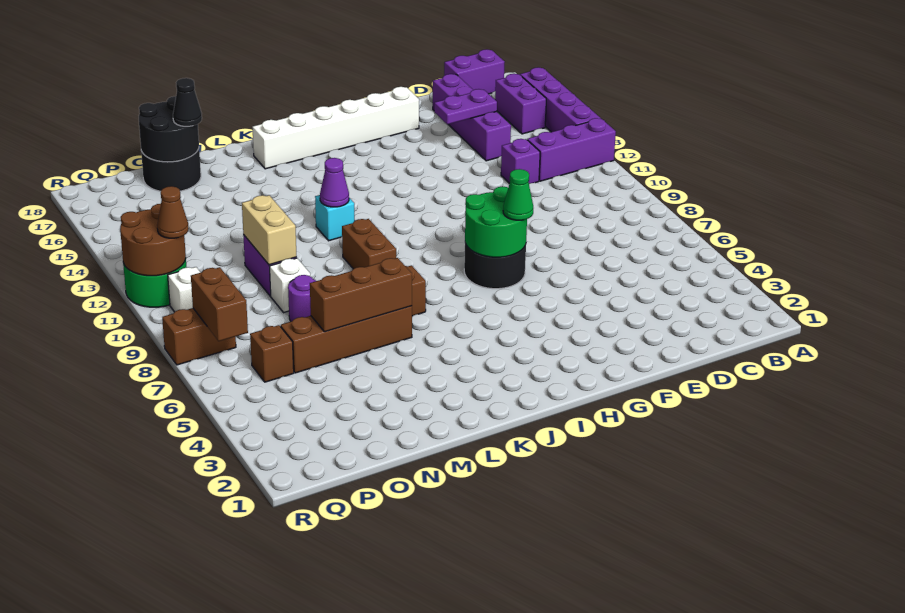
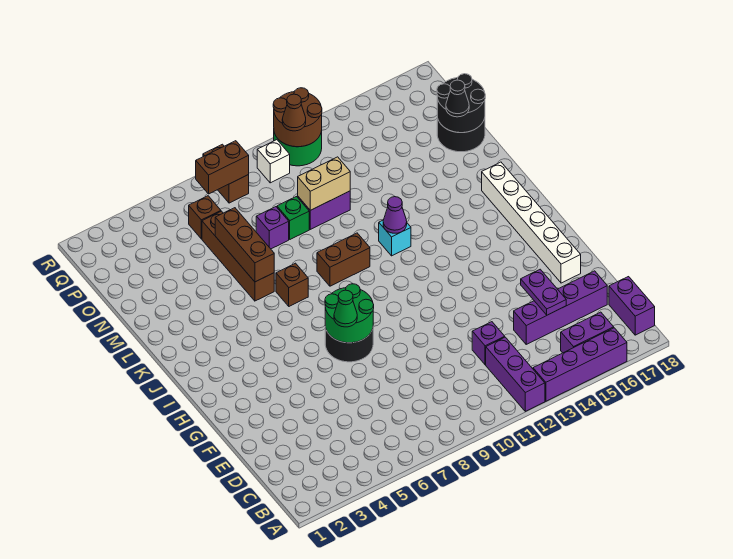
purple 1x1 round brick [288,275,316,321] -> purple 1x1 brick [256,207,289,249]
white 1x1 brick [270,258,310,313] -> green 1x1 brick [277,197,309,239]

